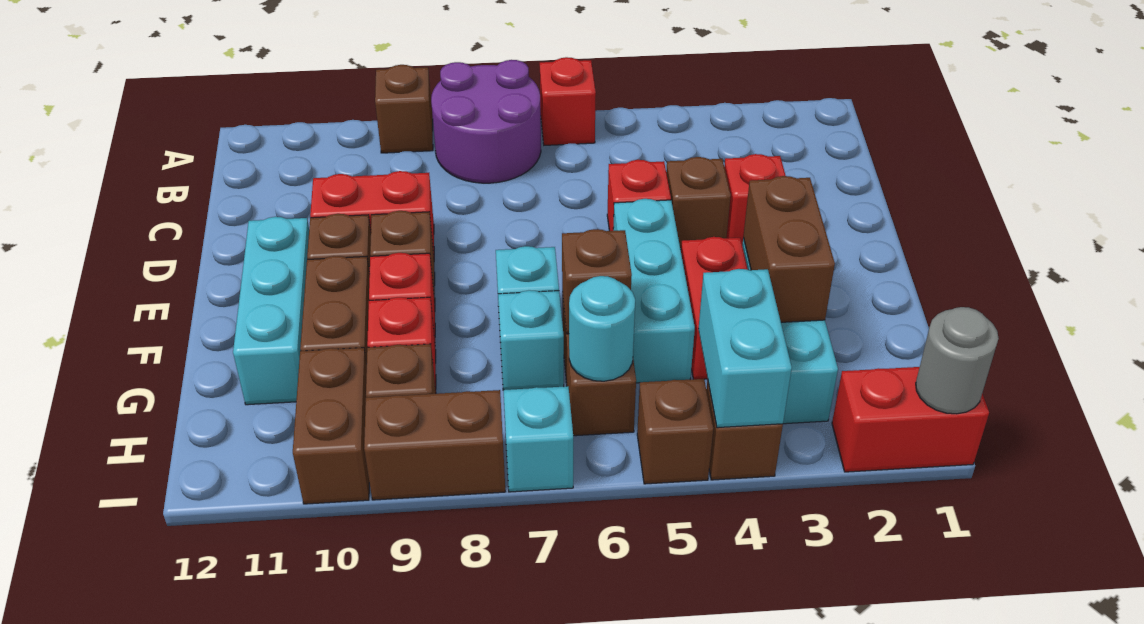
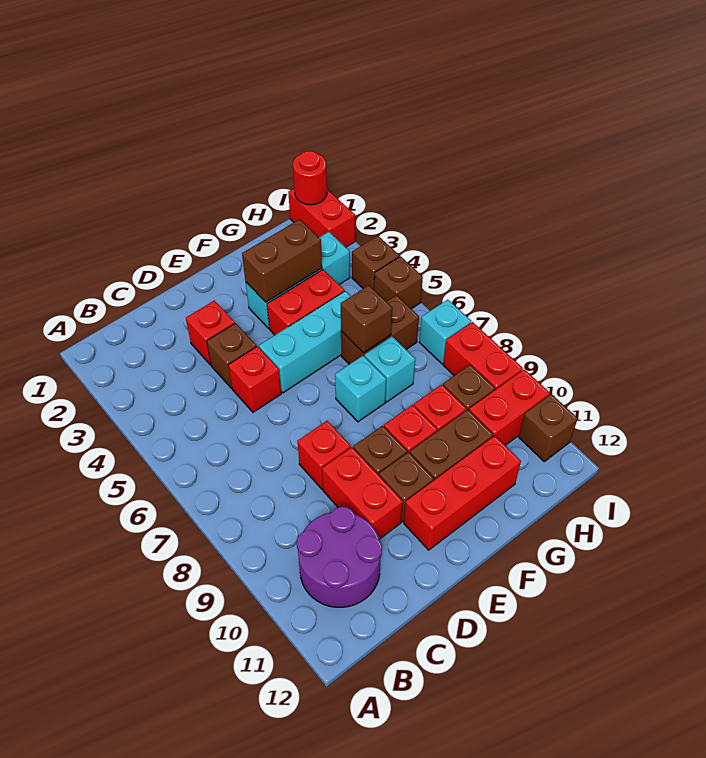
red 1x1 brick [540,57,596,145] -> red 1x1 brick moved to [297,421,351,489]
purple 2x2 round brick [431,60,541,183] -> purple 2x2 round brick moved to [297,507,382,607]
brown 1x1 brick [375,65,433,153] -> brown 1x1 brick moved to [519,394,578,461]
cyan 1x3 brick [233,217,309,405] -> red 1x3 brick [404,436,521,550]
cyan 1x2 brick [699,269,792,428] -> none
cyan 1x1 round brick [569,276,635,381] -> none
brown 1x2 brick [293,348,369,504] -> red 1x2 brick [469,369,550,445]
grey 1x1 round brick [916,307,999,414] -> red 1x1 round brick [293,151,327,205]
brown 1x2 brick [364,390,506,500] -> red 1x2 brick [443,322,523,390]

